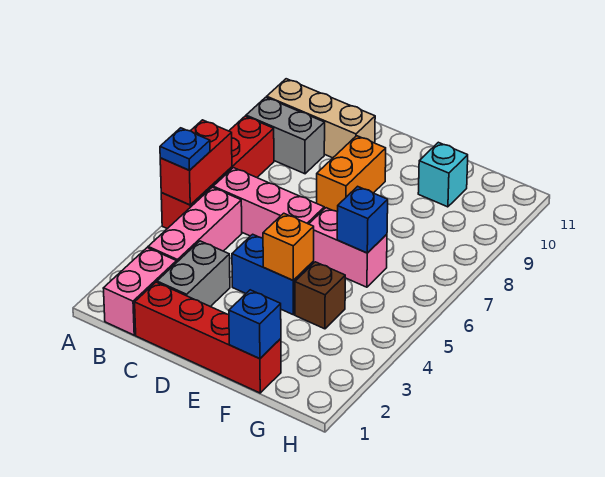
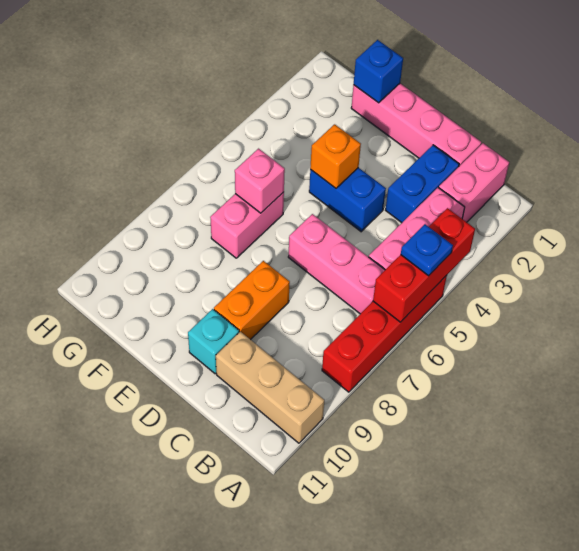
red 1x2 brick [160,120,232,205] -> red 1x3 brick [373,208,475,322]
grey 1x2 brick [246,97,325,174] -> none
red 1x4 brick [135,282,281,393] -> pink 1x4 brick [351,83,482,166]
grey 1x2 brick [157,241,230,307] -> blue 1x2 brick [386,145,459,223]
pink 1x2 brick [309,208,387,287] -> pink 1x2 brick turned to [210,192,284,258]
brown 1x1 brick [295,262,345,329] -> none
blue 1x1 brick [337,186,388,253] -> pink 1x1 brick [235,149,285,213]
cyan 1x1 brick [418,142,468,207] -> cyan 1x1 brick moved to [188,309,239,374]

